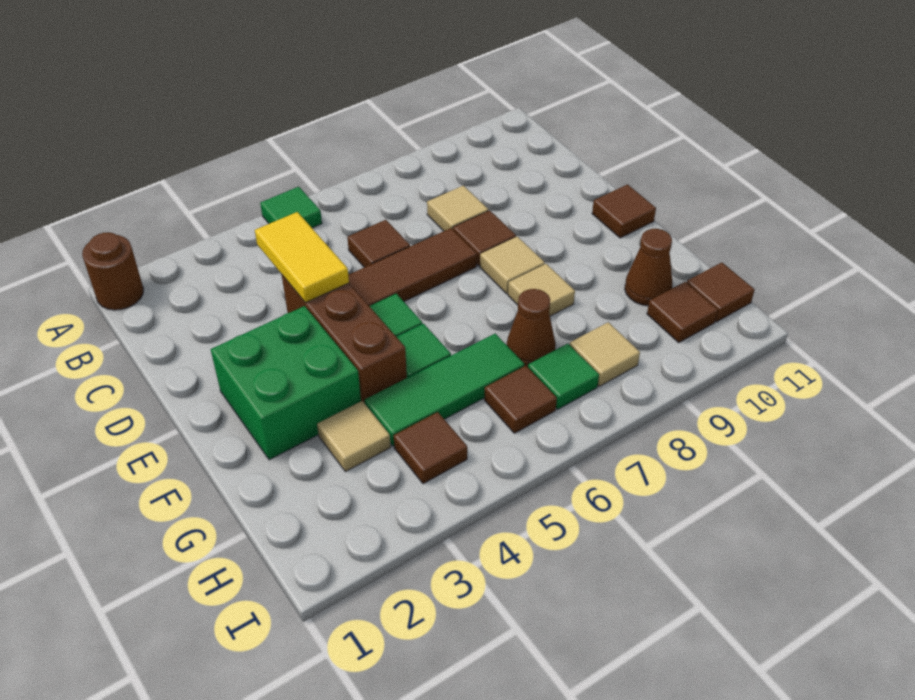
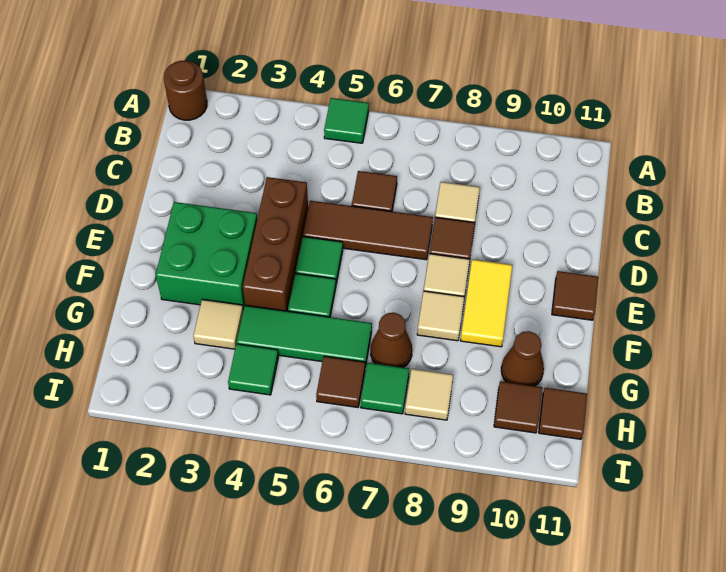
yellow 1x2 tile [255,212,349,303] -> yellow 1x2 tile moved to [461,260,512,347]
brown 1x1 tile [394,412,467,484] -> green 1x1 tile [228,344,278,395]

